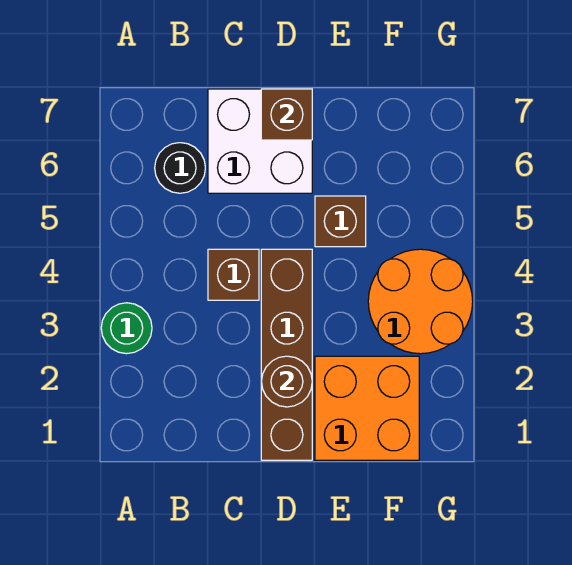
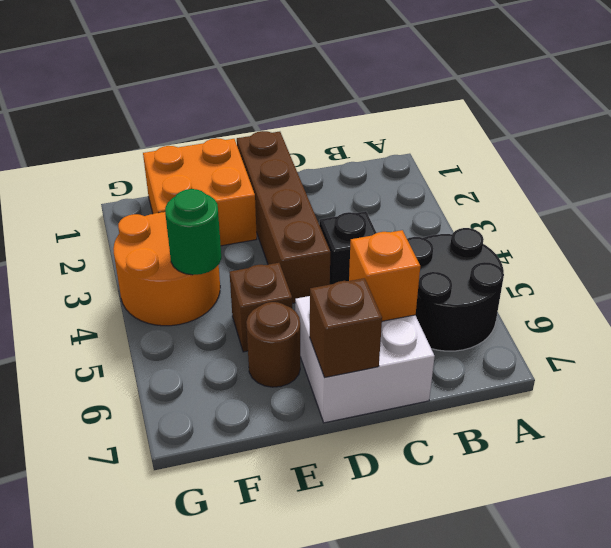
green 1x1 round brick [101,303,152,354] -> green 1x1 round brick moved to [165,189,221,275]
black 1x1 round brick [155,143,205,193] -> black 2x2 round brick [407,228,504,351]
brown 1x1 brick [208,249,259,300] -> black 1x1 brick [319,211,376,285]
none -> orange 1x1 brick [349,230,420,321]
brown 1x1 round brick [262,356,312,407] -> brown 1x1 round brick moved to [246,302,300,387]

